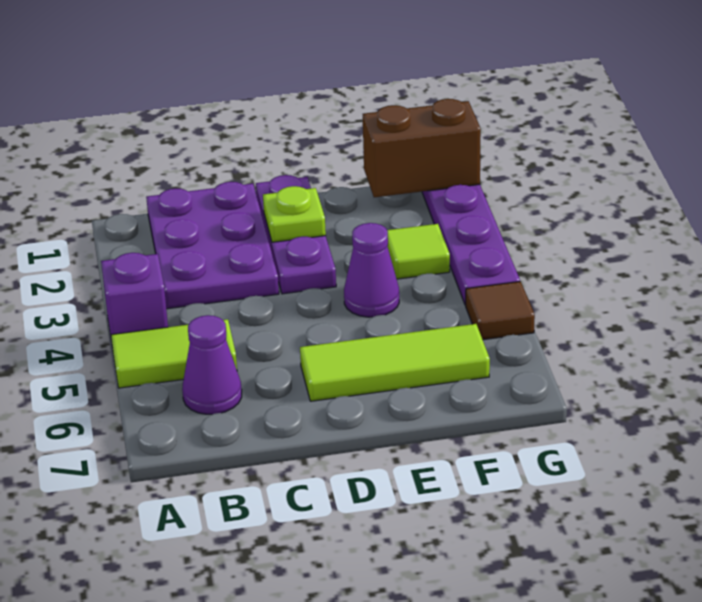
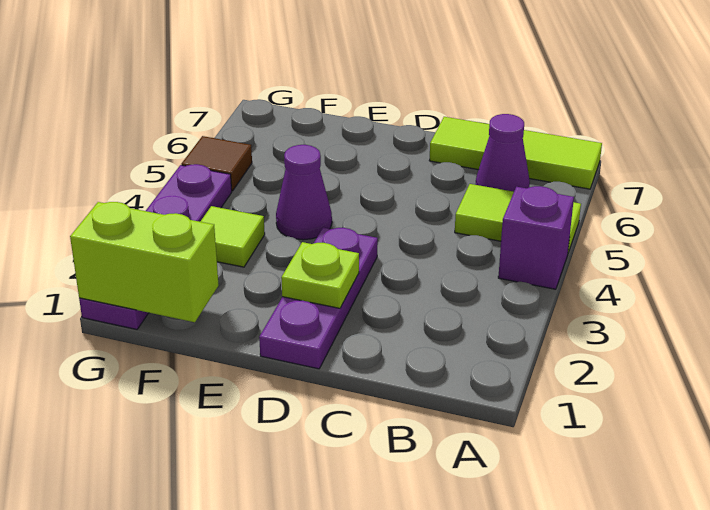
purple 2x3 plate [146,182,279,309] -> none
lime 1x3 tile [300,324,490,401] -> lime 1x3 tile moved to [429,117,602,189]
brown 1x2 brick [363,99,481,197] -> lime 1x2 brick [70,202,219,322]

